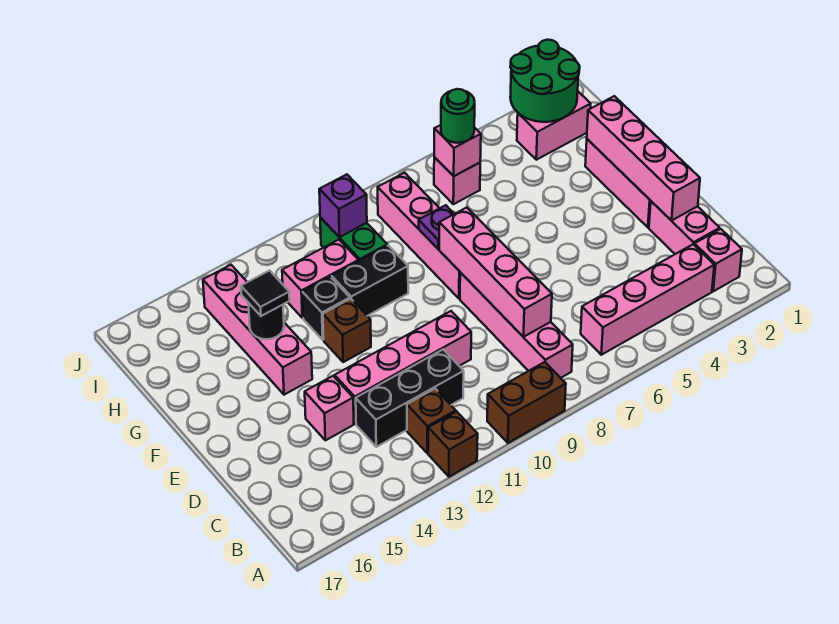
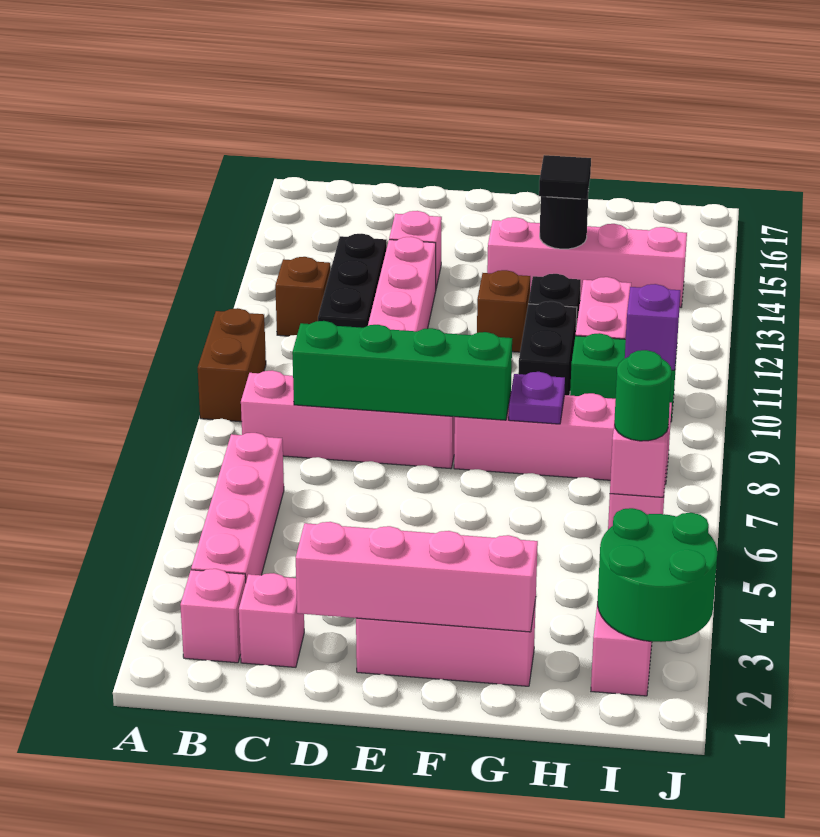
brown 1x1 brick [428,412,478,477] -> none
pink 1x2 brick [649,201,720,254] -> pink 1x1 brick [239,573,304,667]
pink 1x4 brick [439,208,552,337] -> green 1x4 brick [292,321,512,420]

